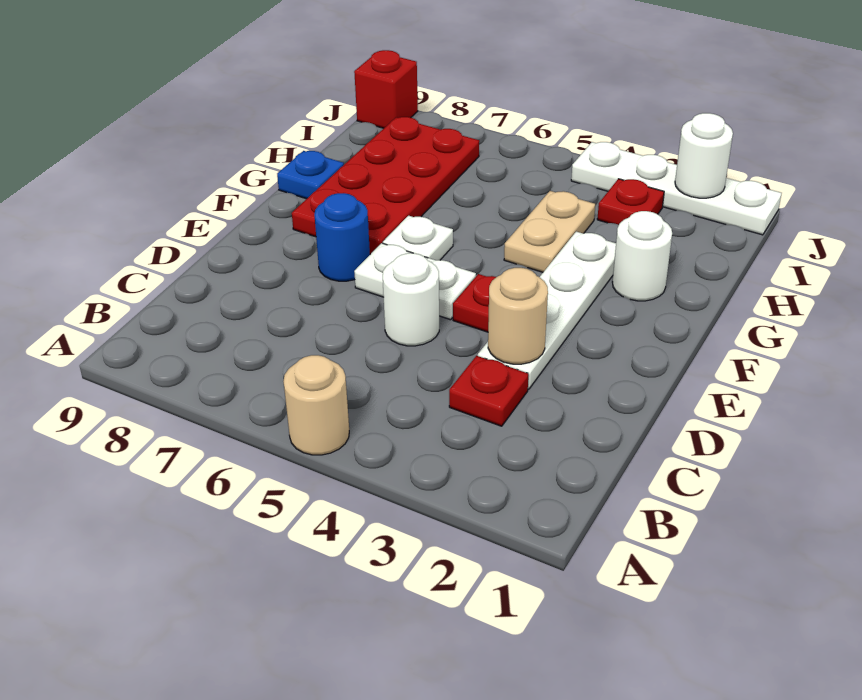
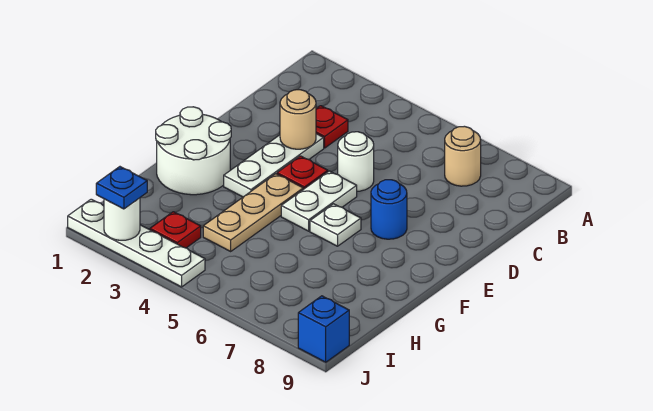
tan 1x1 round brick [283,355,349,455] -> tan 1x1 round brick moved to [445,126,481,186]
white 1x4 plate [478,232,616,389] -> white 1x3 plate [224,134,324,197]
white 1x2 plate [354,243,476,320] -> white 1x2 plate turned to [281,171,357,231]
red 2x4 plate [292,117,479,254] -> none
white 1x1 round brick [613,211,672,301] -> white 2x2 round brick [156,107,231,195]
tan 1x2 plate [504,191,595,272] -> tan 1x3 plate [203,174,303,251]
blue 1x1 plate [277,151,344,199] -> blue 1x1 plate moved to [96,167,147,209]
red 1x1 brick [354,50,418,128] -> blue 1x1 brick [298,296,349,362]

